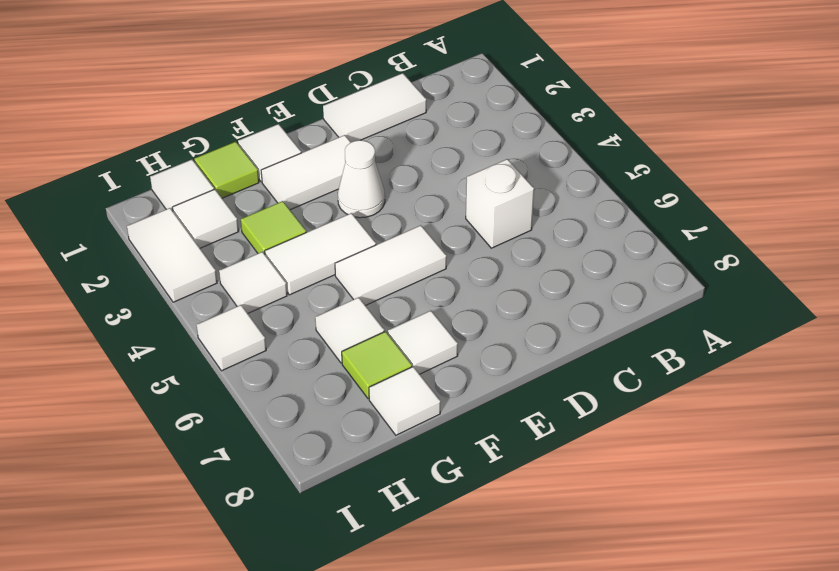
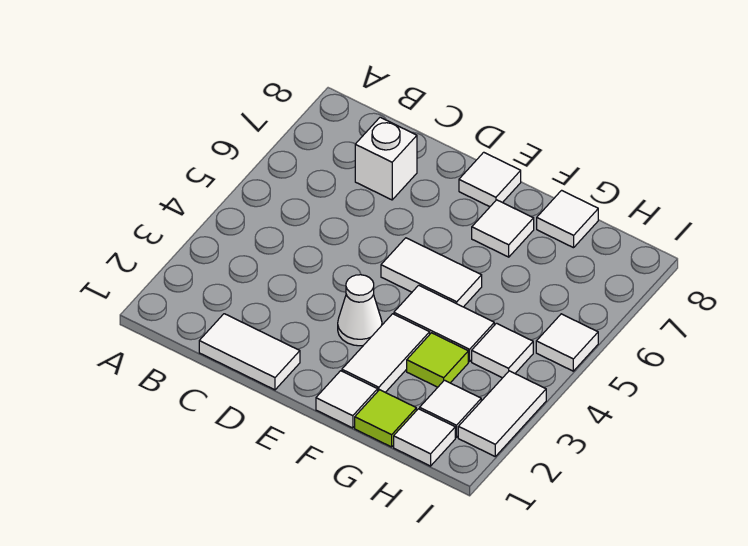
white 1x1 brick [466,159,534,248] -> white 1x1 brick moved to [355,117,417,200]
white 1x2 tile [261,135,351,210] -> white 1x2 tile turned to [342,314,430,392]
white 1x1 tile [315,297,384,363] -> white 1x1 tile moved to [459,152,521,207]
lime 1x1 tile [342,331,412,399] -> none

